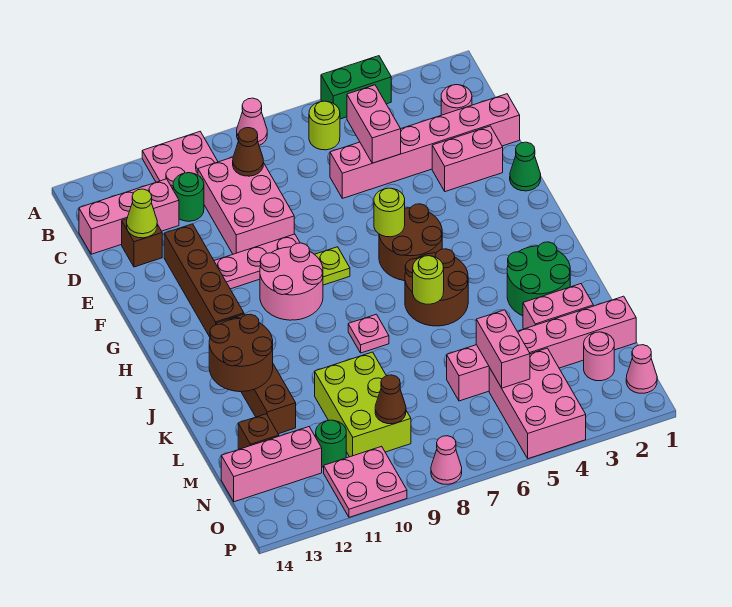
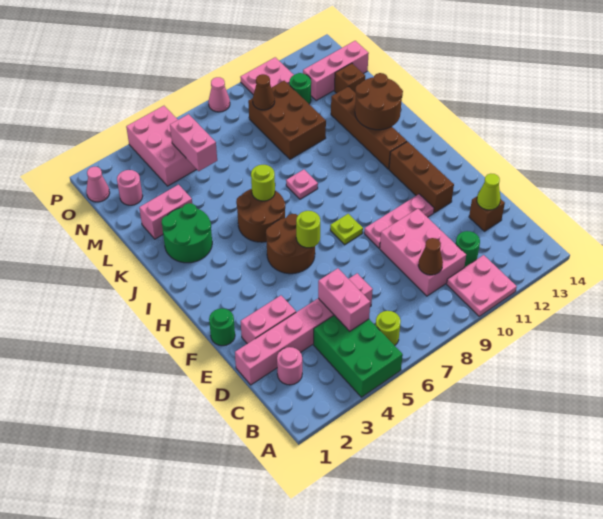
green 1x2 brick [321,56,391,119] -> green 2x3 brick [314,315,403,397]
pink 1x1 cone [237,98,267,145] -> none
pink 1x3 brick [79,179,179,254] -> none
brown 1x4 brick [164,224,244,337] -> brown 1x3 brick [389,142,454,213]
green 1x1 cone [510,142,541,191] -> green 1x1 round brick [209,308,235,346]
pink 2x2 round brick [260,243,323,320] -> none
lime 2x3 brick [315,352,411,457] -> brown 2x3 brick [248,81,326,159]
pink 1x6 brick [447,296,636,401] -> none

